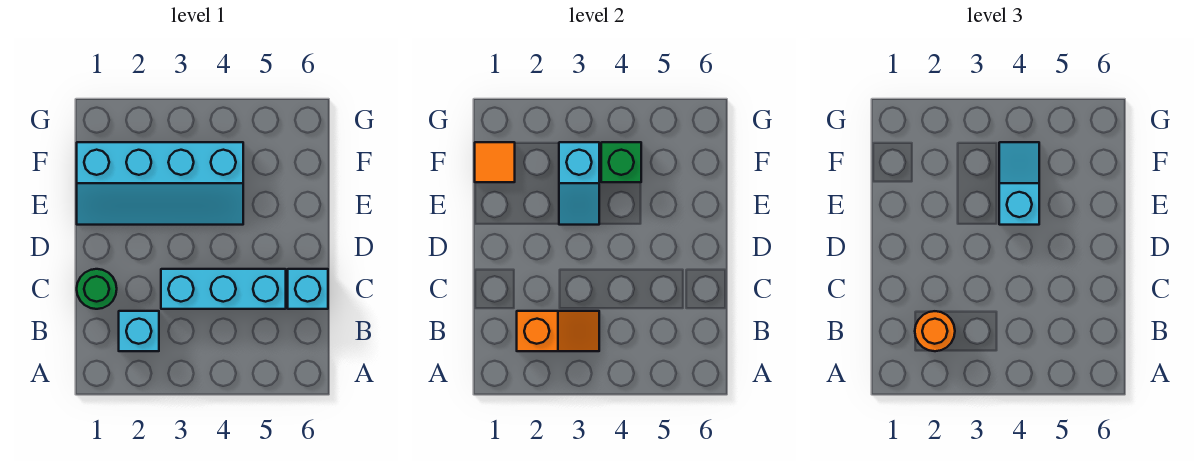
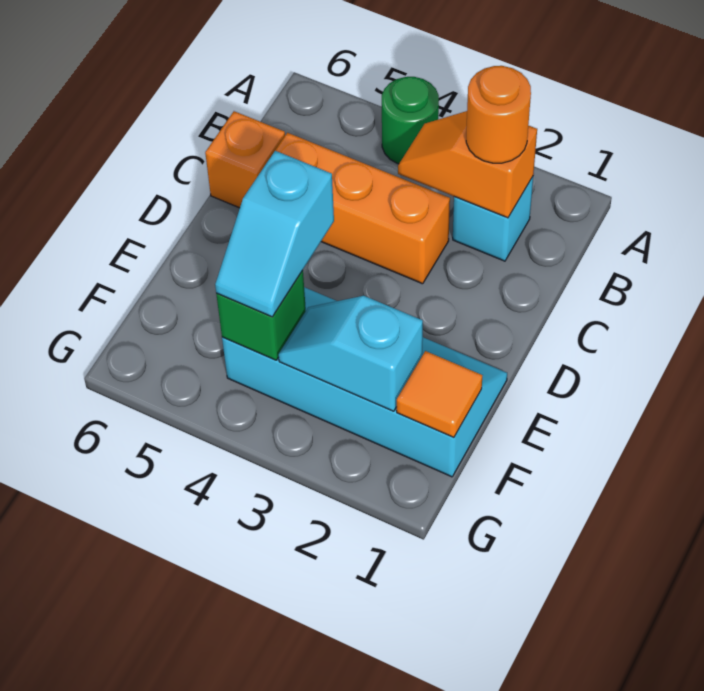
green 1x1 round brick [77,269,117,309] -> green 1x1 round brick moved to [382,77,439,164]
cyan 1x3 brick [161,269,286,309] -> orange 1x3 brick [275,133,450,284]
cyan 1x1 brick [288,269,328,309] -> orange 1x1 brick [205,111,285,208]
cyan 1x2 slope [559,142,599,225] -> cyan 1x2 slope turned to [279,296,423,411]

